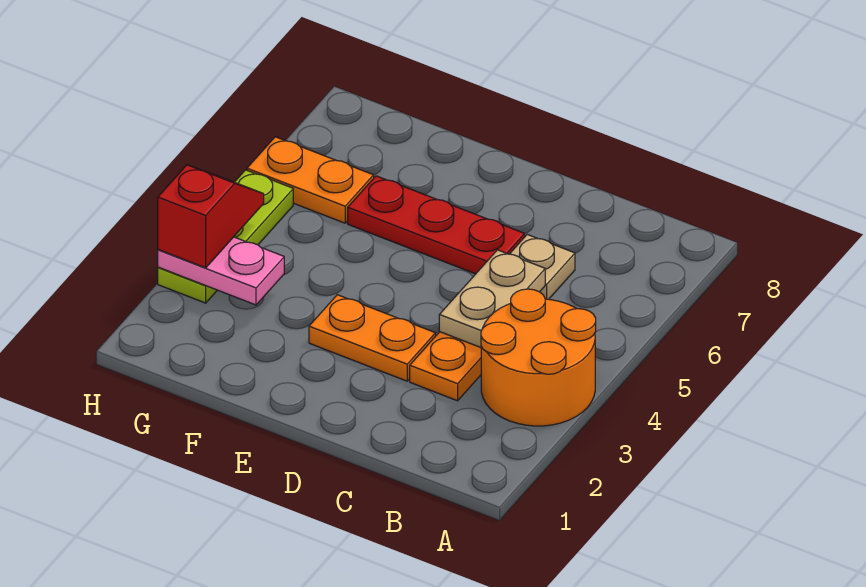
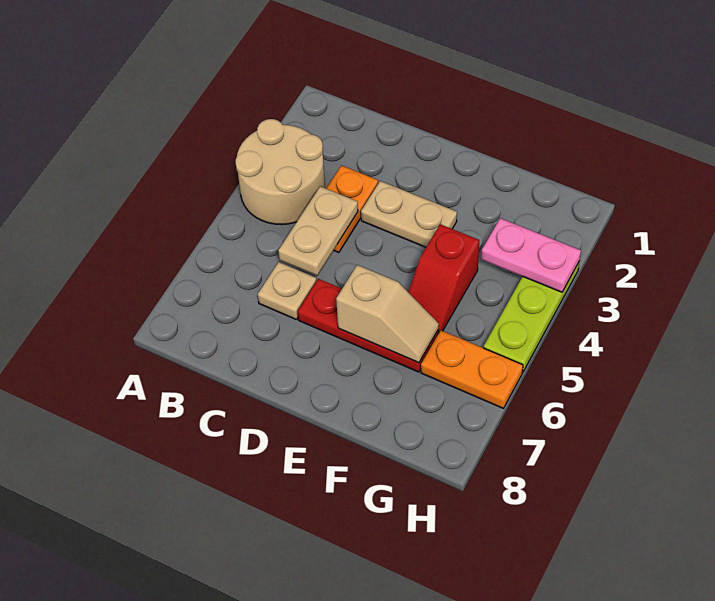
orange 2x2 round brick [481,289,596,426] -> tan 2x2 round brick [236,119,325,225]
orange 1x2 plate [309,295,436,381] -> tan 1x2 plate [361,181,457,247]
none -> tan 1x2 slope [336,265,439,363]
red 1x2 slope [158,165,264,268] -> red 1x2 slope moved to [408,224,479,332]

